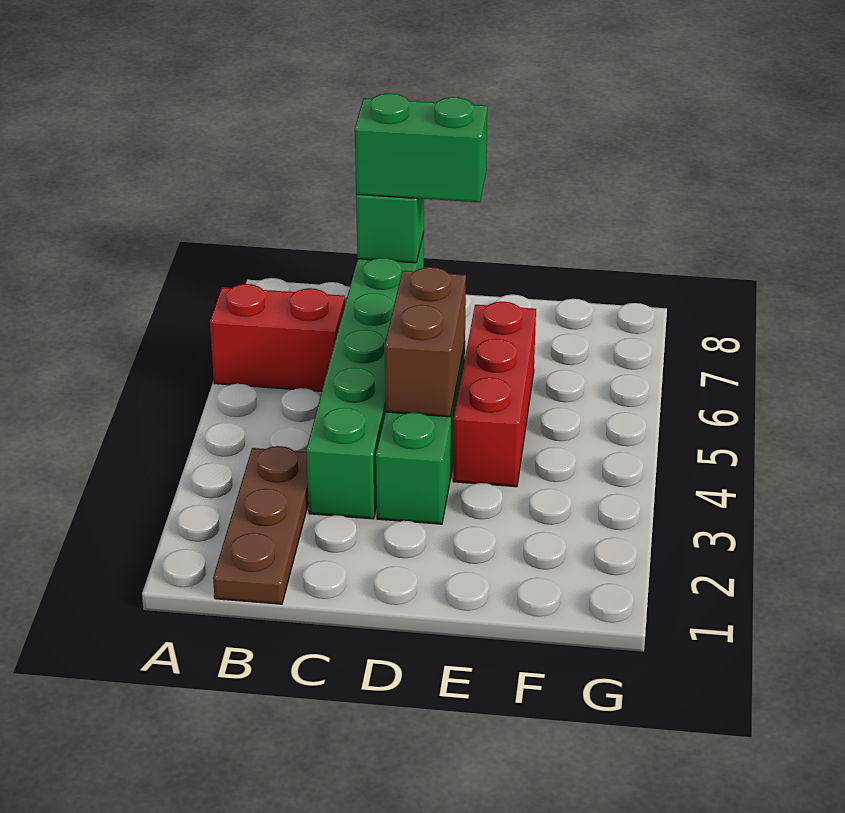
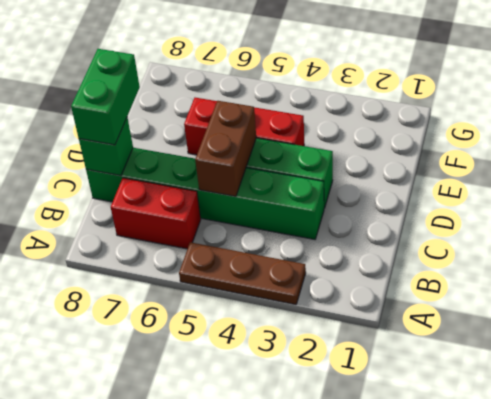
red 1x2 brick [210,284,345,391] -> red 1x2 brick turned to [111,178,201,249]
brown 1x3 plate [213,446,309,604] -> brown 1x3 plate moved to [179,242,306,305]
brown 1x2 brick [385,267,466,417] -> brown 1x2 brick turned to [195,101,256,196]

